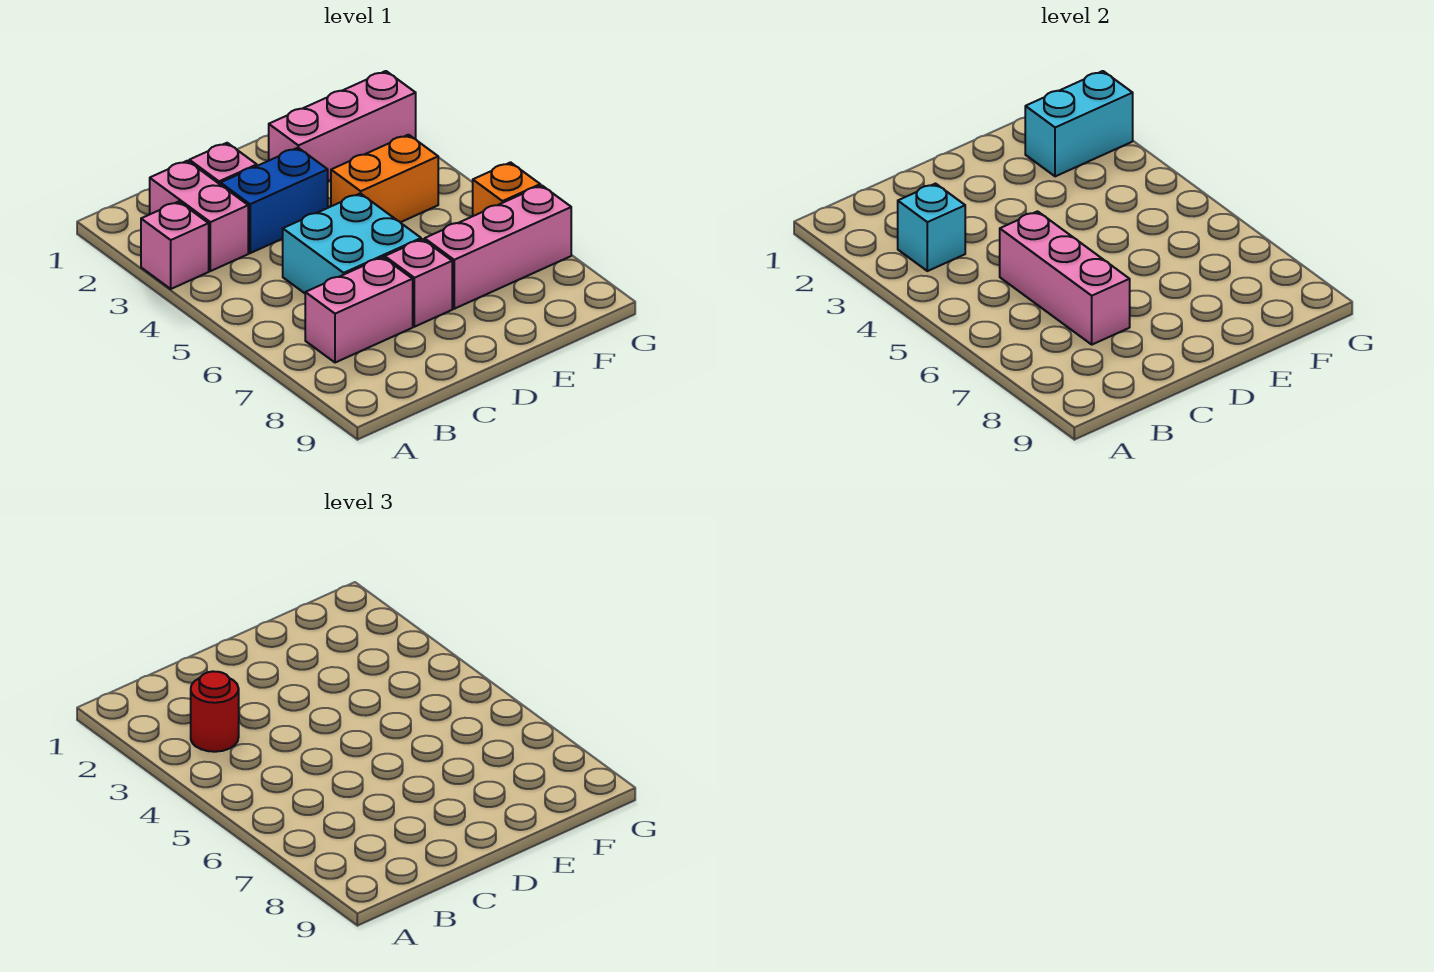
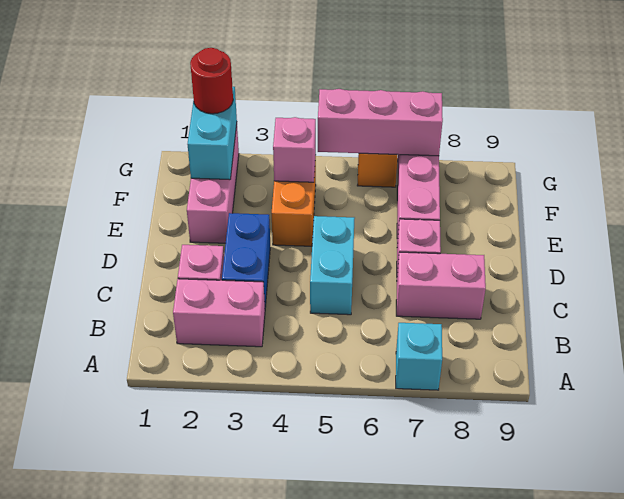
pink 1x1 brick [141,202,209,289] -> pink 1x1 brick moved to [273,117,316,182]
cyan 1x1 brick [898,184,965,271] -> cyan 1x1 brick moved to [396,323,442,390]
red 1x1 round brick [191,671,239,752] -> red 1x1 round brick moved to [190,48,233,114]
pink 1x2 brick [305,257,413,363] -> pink 1x2 brick turned to [396,252,486,319]
cyan 2x2 brick [283,193,421,293] -> cyan 1x2 brick [310,216,355,315]
pink 1x3 brick [1000,211,1130,345] -> pink 1x3 brick moved to [318,89,443,156]

